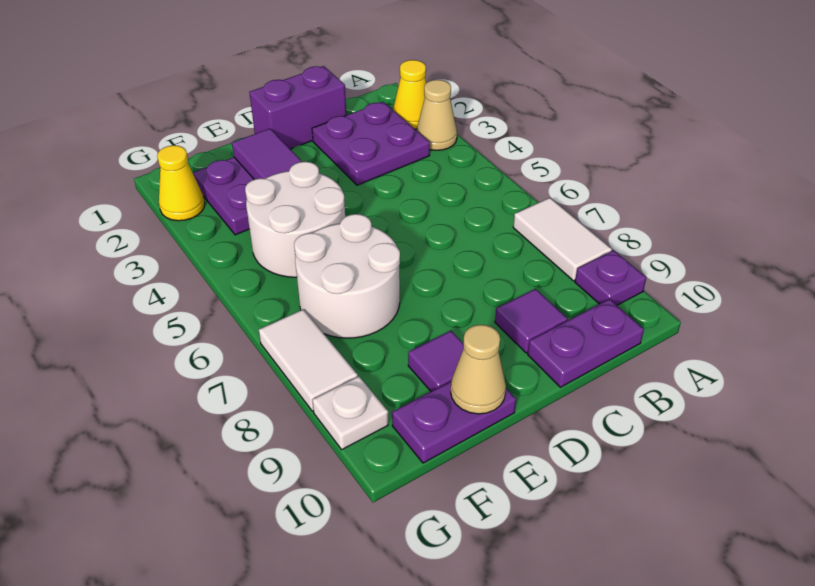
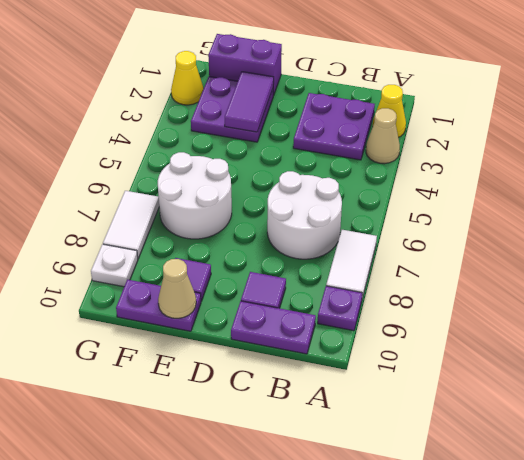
purple 1x2 brick [249,66,346,149] -> purple 1x2 brick moved to [208,34,282,95]
white 2x2 round brick [245,162,345,277] -> white 2x2 round brick moved to [267,171,342,259]

